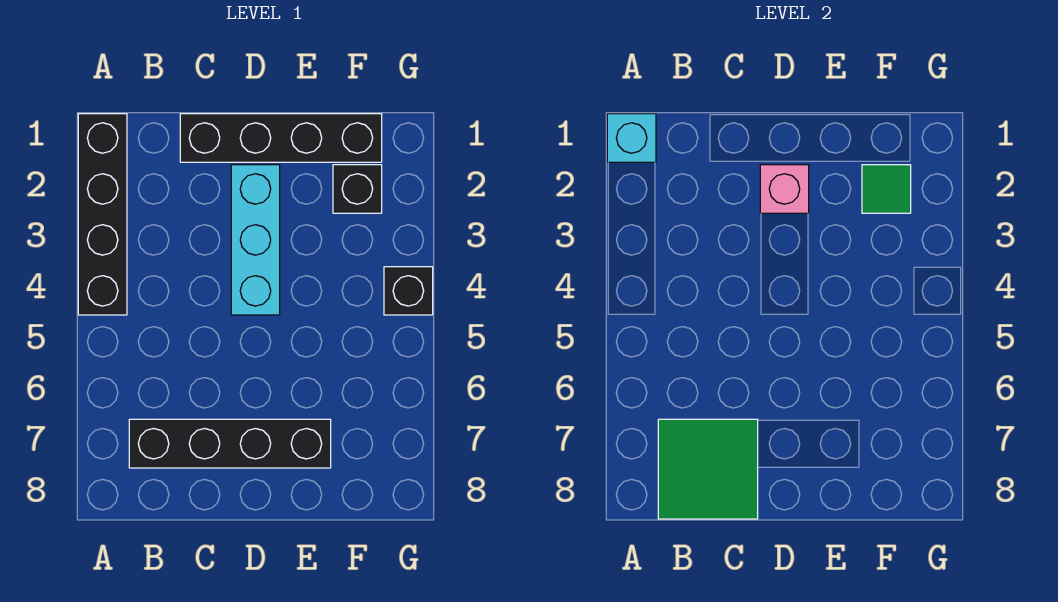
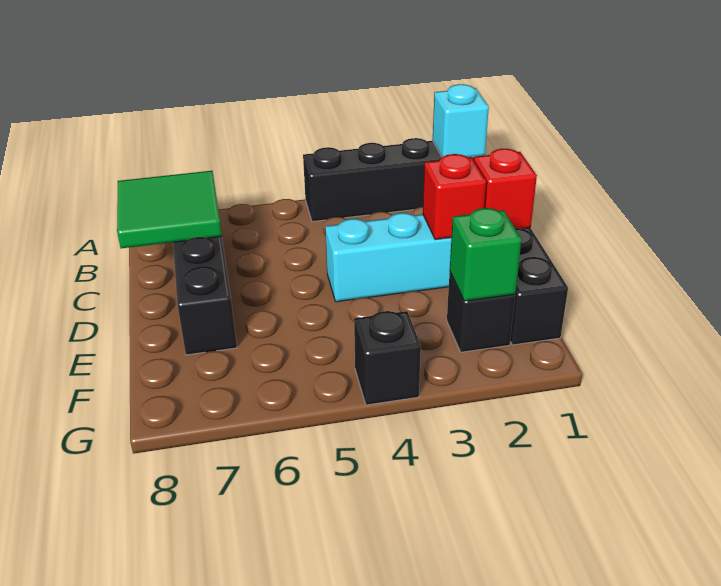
none -> red 1x1 brick [474,149,537,229]
pink 1x1 brick [760,165,809,213] -> red 1x1 brick [423,154,486,240]
green 1x1 tile [862,165,911,213] -> green 1x1 brick [450,208,522,301]

